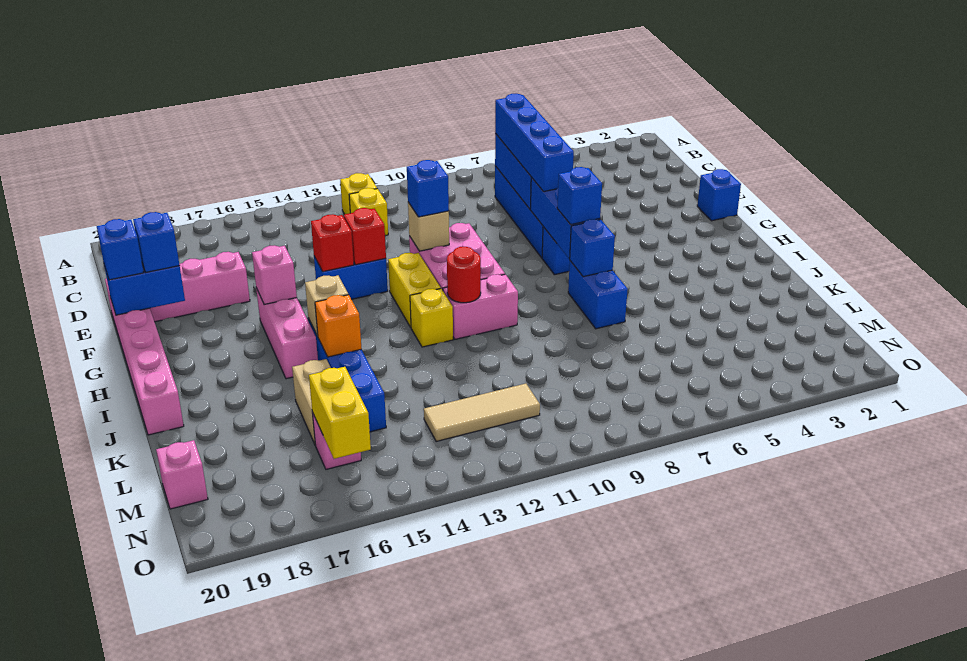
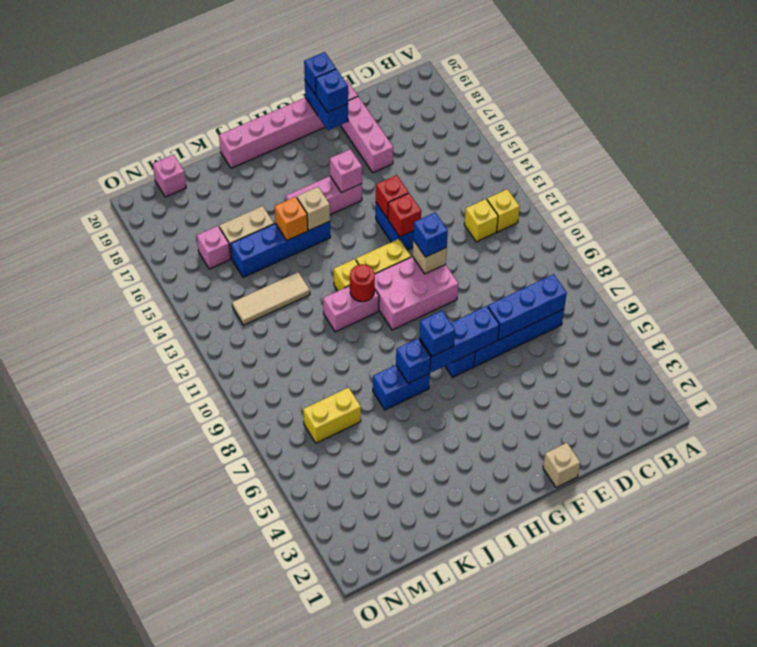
blue 1x4 brick [495,94,574,192] -> none
blue 1x1 brick [697,169,741,221] -> tan 1x1 brick [543,443,580,488]
pink 1x2 brick [443,274,518,339] -> pink 1x2 brick turned to [323,286,379,332]
tan 1x3 tile [424,384,540,442] -> tan 1x3 tile turned to [232,272,310,325]
yellow 1x2 brick [309,367,371,459] -> yellow 1x2 brick moved to [303,387,361,443]

